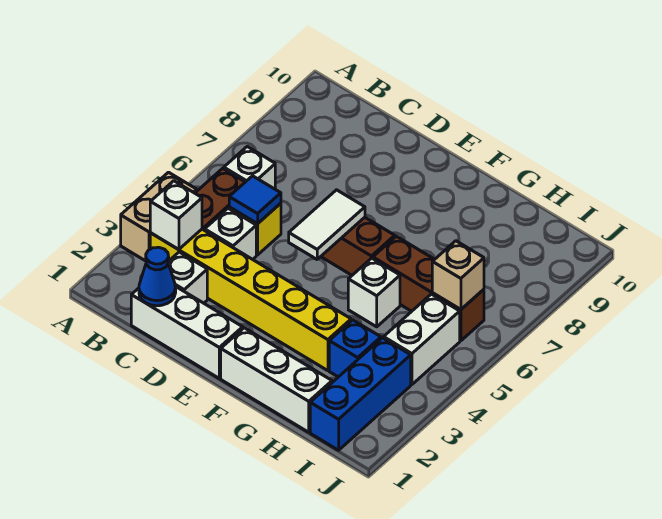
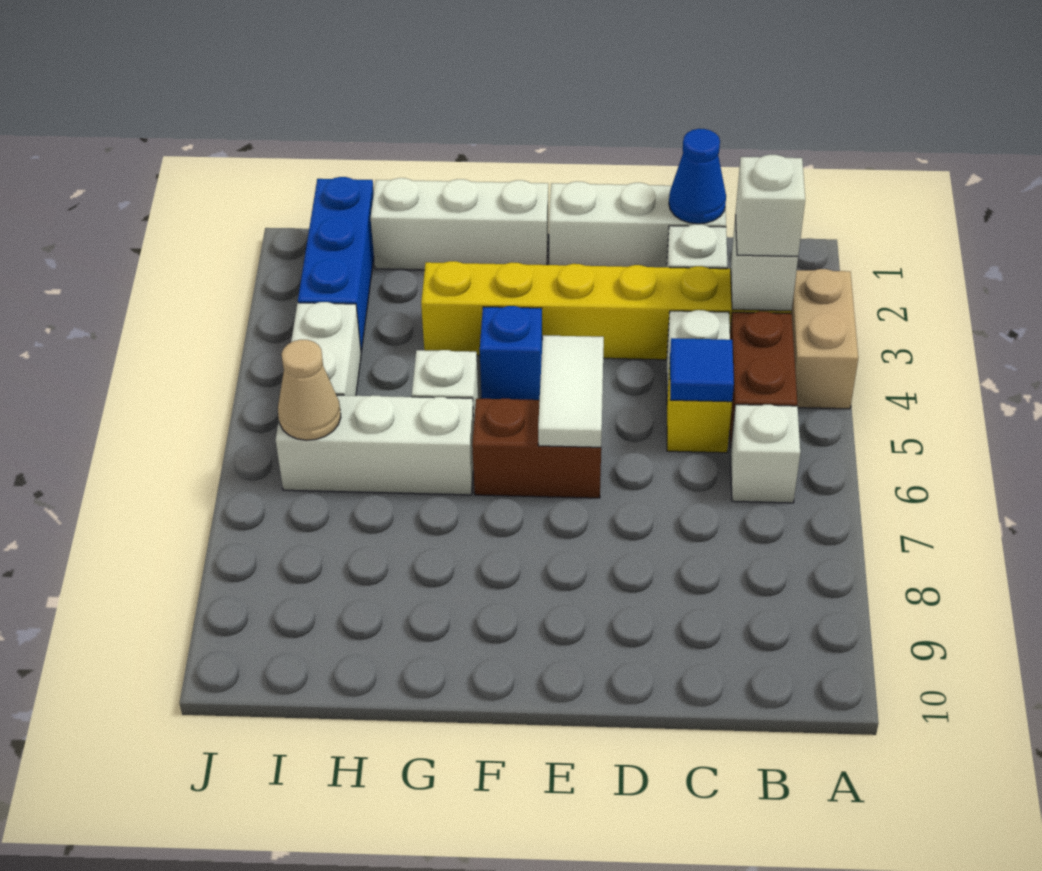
none -> white 1x1 brick [735,155,805,256]
brown 1x3 brick [373,236,484,341] -> white 1x3 brick [276,395,474,495]
blue 1x1 brick [329,320,381,377] -> blue 1x1 brick moved to [480,306,542,400]
tan 1x1 brick [432,241,484,310] -> tan 1x1 cone [278,340,341,440]

